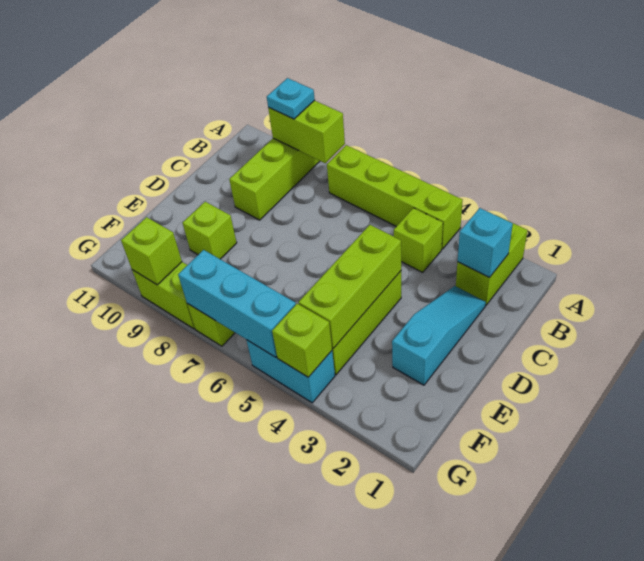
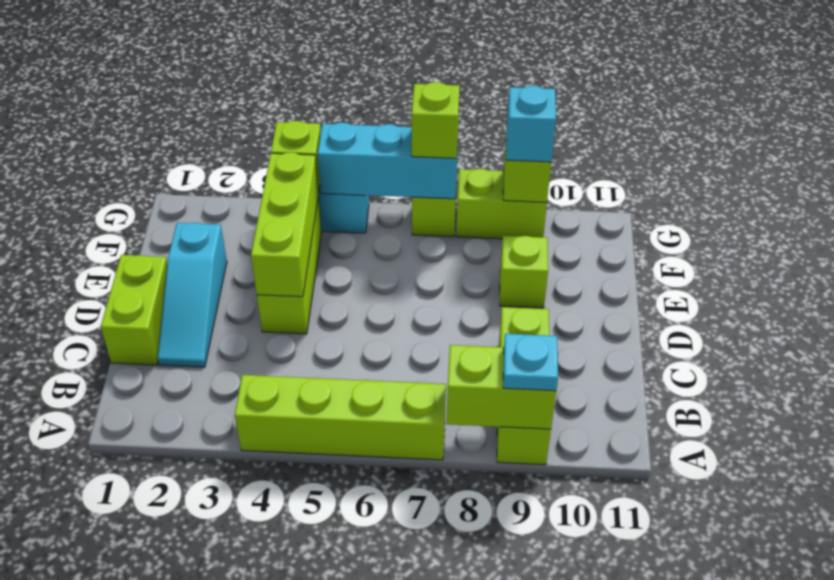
lime 1x2 brick [456,216,527,305] -> lime 1x2 brick moved to [101,255,168,365]
cyan 1x1 brick [458,208,513,278] -> cyan 1x1 brick moved to [506,86,556,162]
lime 1x1 brick [394,208,443,272] -> lime 1x1 brick moved to [411,82,459,158]

